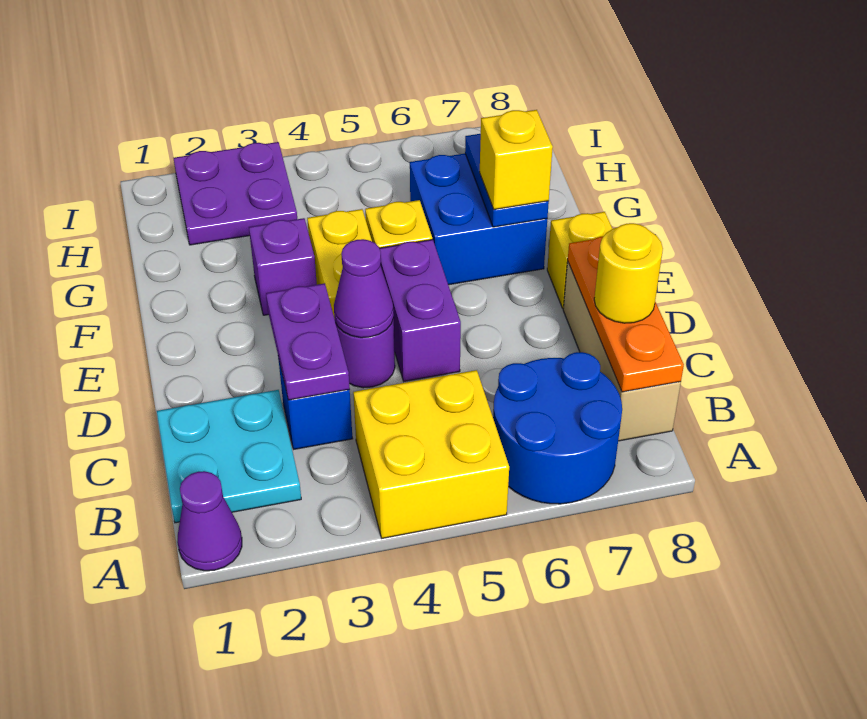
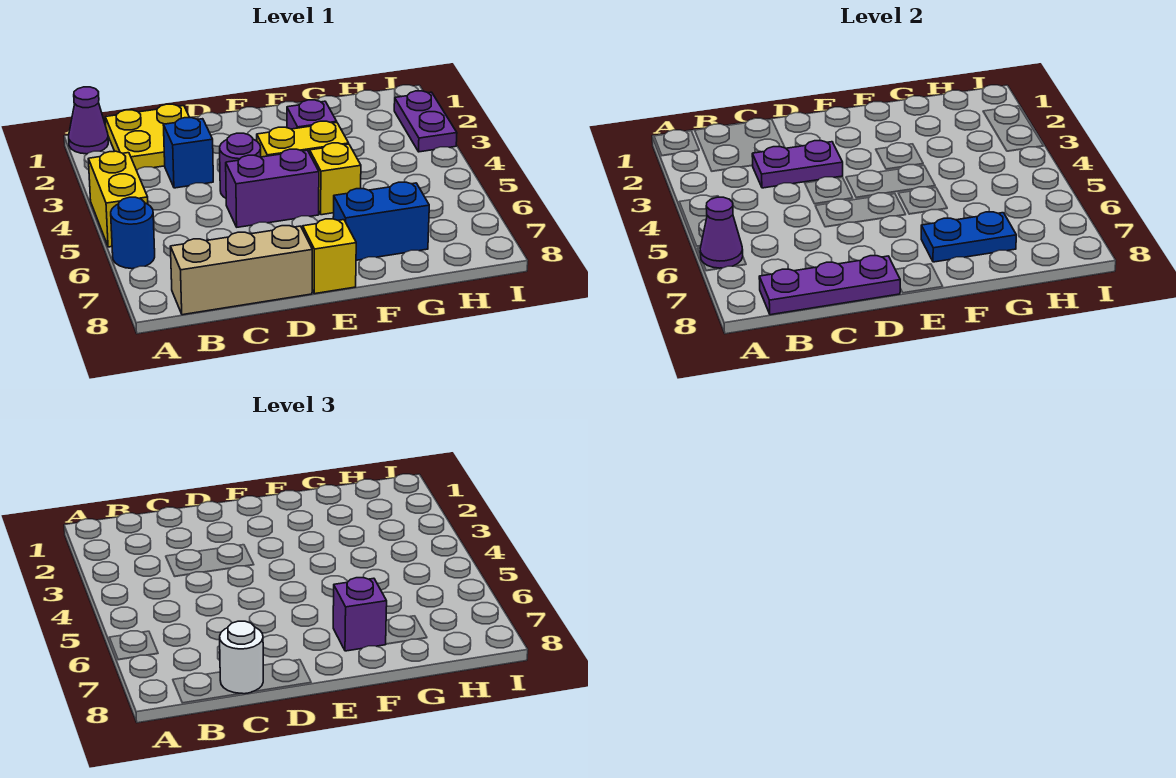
yellow 2x2 brick [353,370,509,538] -> yellow 1x2 brick [88,151,148,247]
blue 2x2 round brick [493,352,622,504] -> blue 1x1 round brick [111,197,155,269]
cyan 2x2 plate [157,390,301,523] -> yellow 2x2 plate [105,104,190,170]
orange 1x3 plate [568,236,684,392] -> purple 1x3 plate [759,256,900,315]
yellow 1x1 round brick [594,223,663,323] -> white 1x1 round brick [220,621,263,694]
purple 1x1 cone [334,239,394,338] -> purple 1x1 cone moved to [700,197,743,268]
blue 2x2 brick [410,154,547,285] -> blue 1x2 brick [333,182,429,260]
yellow 1x1 brick [480,110,553,210] -> purple 1x1 brick [333,578,387,651]
purple 2x2 plate [174,142,297,245] -> purple 1x2 plate [394,91,457,152]

